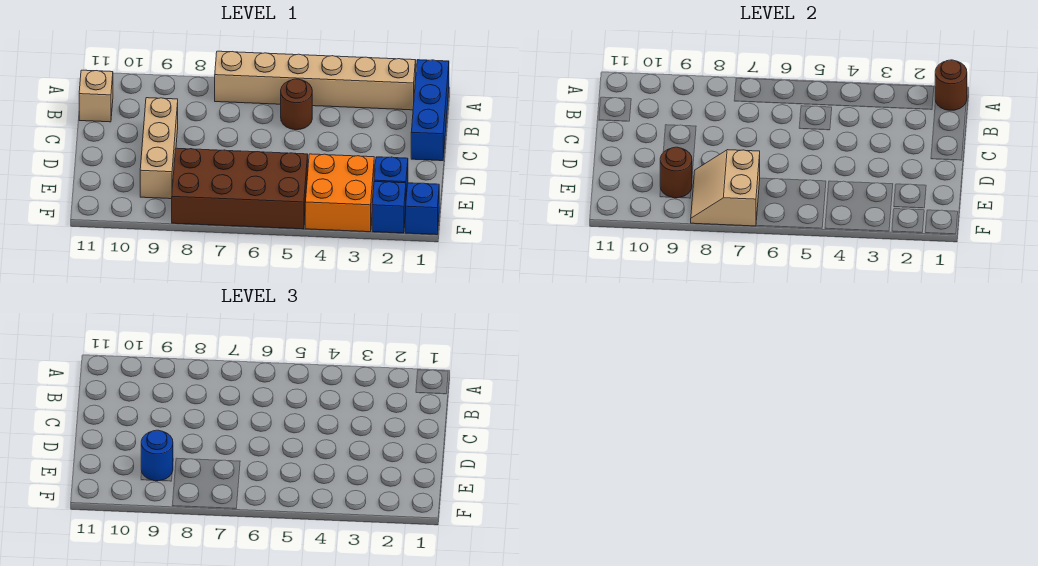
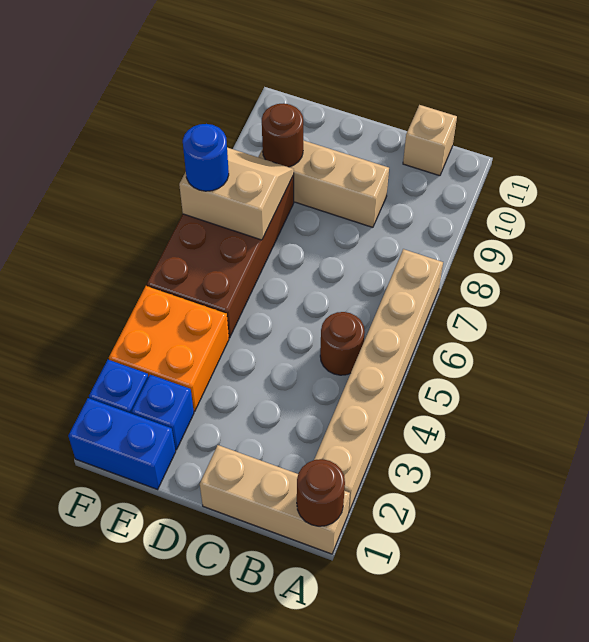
blue 1x3 brick [411,60,449,161] -> tan 1x3 brick [200,445,350,554]
blue 1x1 round brick [141,430,173,481] -> blue 1x1 round brick moved to [183,124,229,191]
blue 1x1 brick [406,183,439,235] -> blue 1x2 brick [68,398,176,489]

